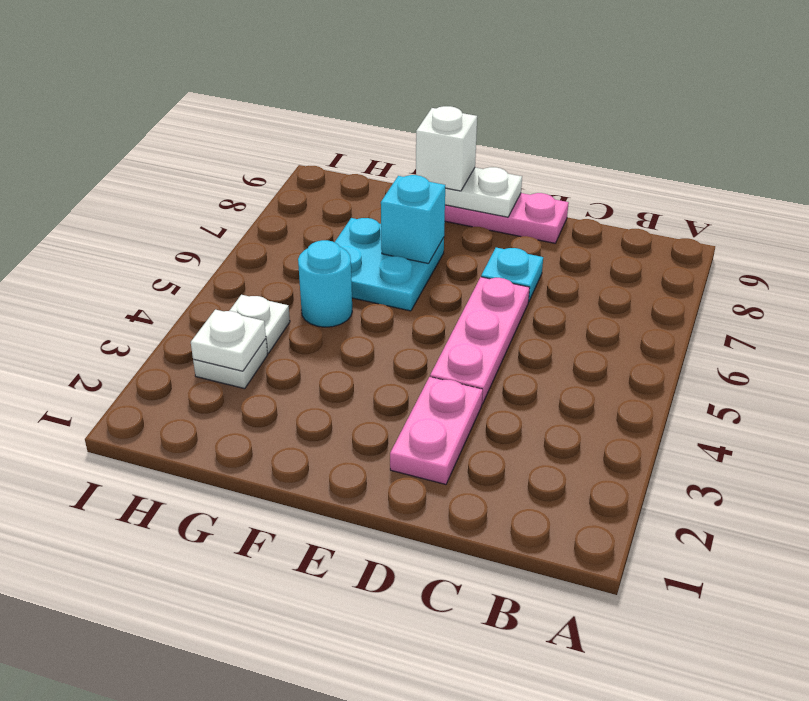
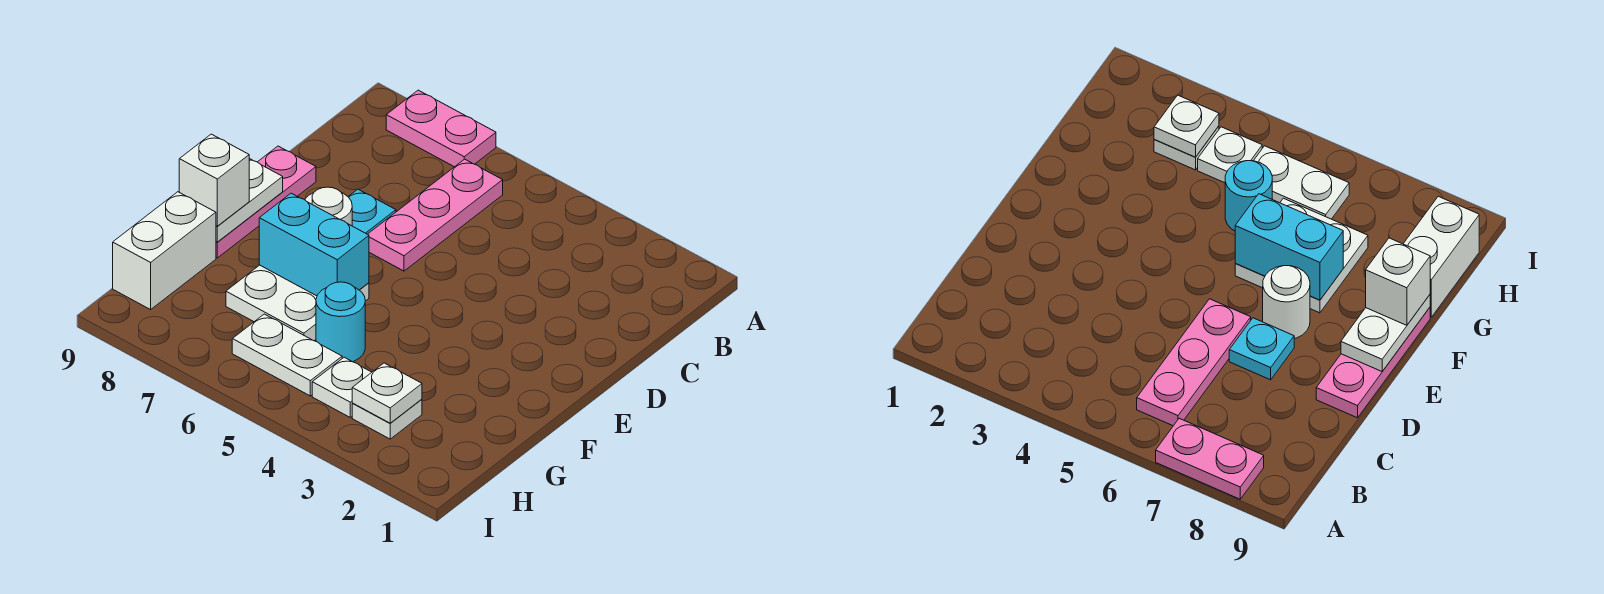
pink 1x2 plate [390,377,483,484] -> pink 1x2 plate moved to [386,90,496,167]
pink 1x3 plate [430,277,530,404] -> pink 1x3 plate turned to [368,159,503,271]
none -> white 1x1 round brick [305,187,352,226]
cyan 2x2 plate [335,218,444,311] -> white 2x2 plate [226,265,369,341]
cyan 1x1 brick [381,175,445,264] -> cyan 1x2 brick [259,193,369,296]
none -> white 1x2 brick [113,192,216,310]
none -> white 1x2 plate [232,314,342,396]

